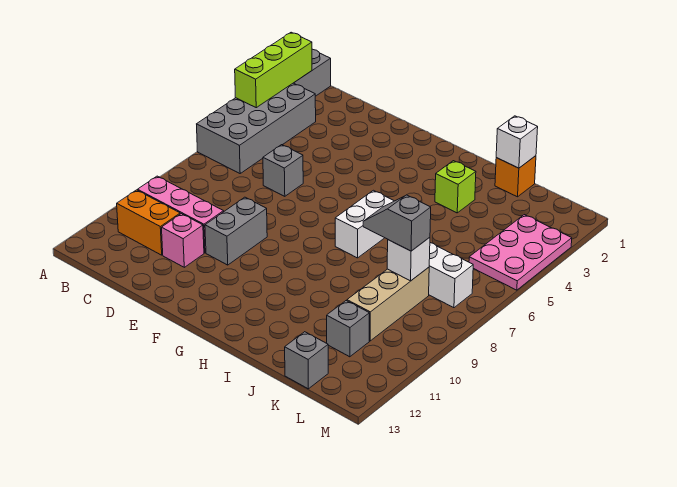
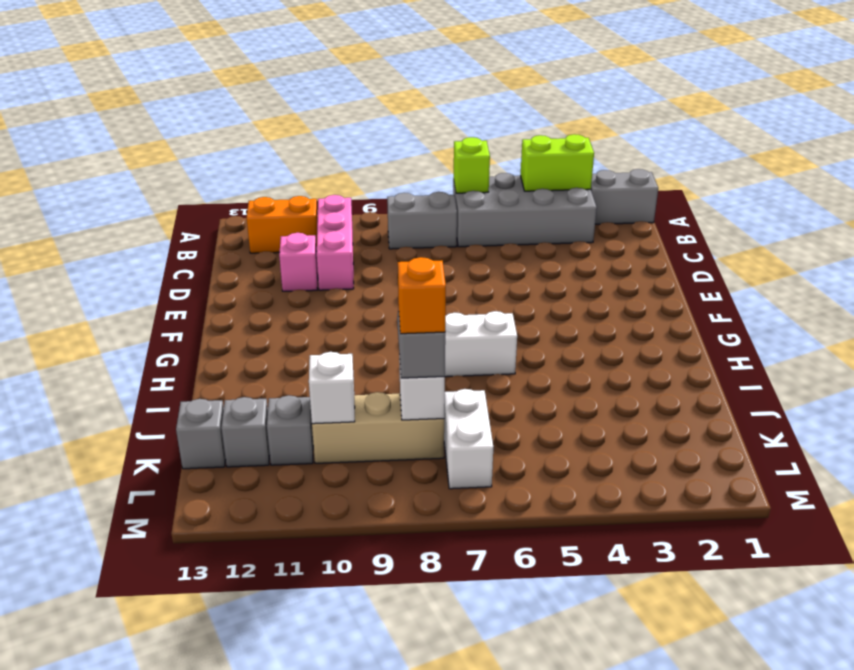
lime 1x3 brick [235,32,312,108] -> lime 1x2 brick [520,134,594,191]
orange 1x2 brick [117,190,180,255] -> orange 1x2 brick turned to [247,196,318,253]
grey 1x1 brick [263,145,303,196] -> grey 1x1 brick moved to [221,397,270,467]
grey 1x2 brick [205,197,267,265] -> grey 1x2 brick moved to [387,192,457,249]
lime 1x1 brick [435,161,476,213] -> lime 1x1 brick moved to [454,137,490,193]
orange 1x1 brick [495,156,536,197] -> orange 1x1 brick moved to [398,257,446,334]
white 1x1 brick [496,116,538,168] -> white 1x1 brick moved to [309,352,355,424]
pink 2x3 plate [469,215,572,290] -> none

